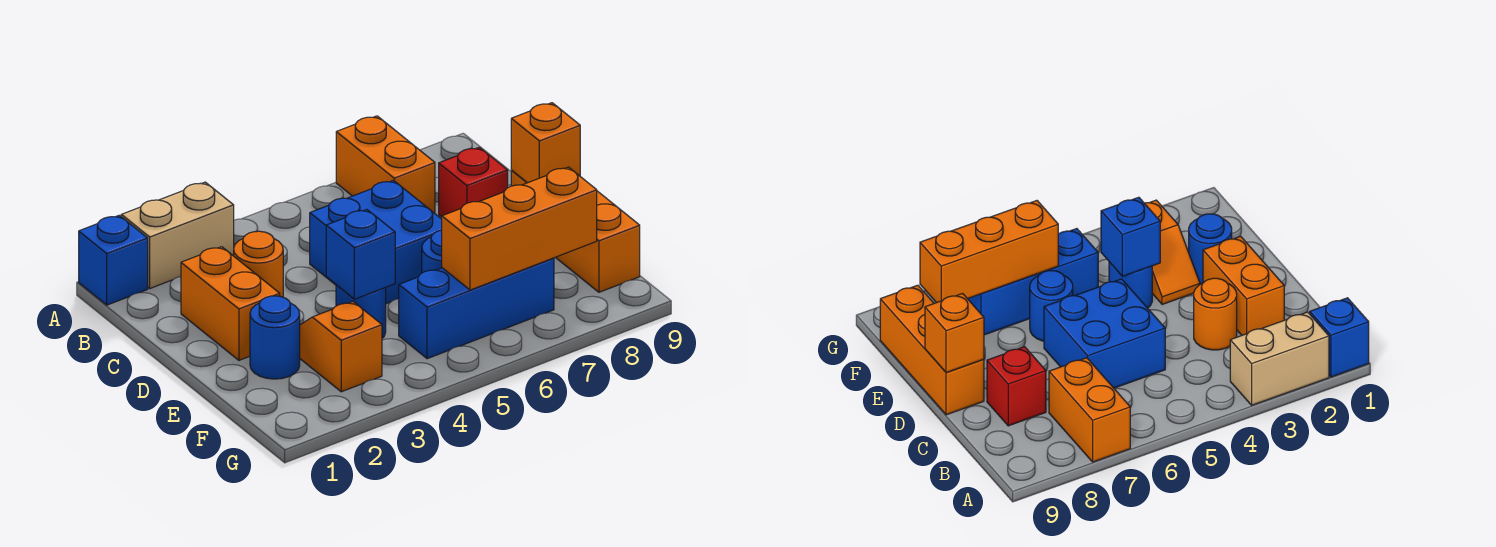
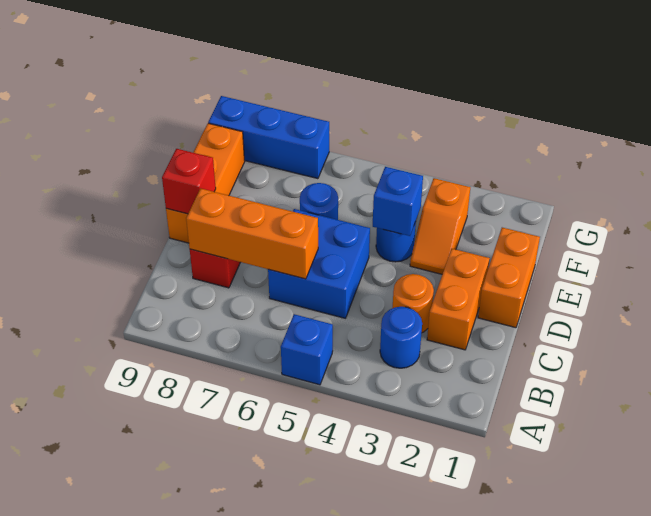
blue 1x1 brick [79,215,148,305] -> blue 1x1 brick moved to [281,314,333,385]
tan 1x2 brick [121,182,234,288] -> none
orange 1x2 brick [336,116,435,213] -> orange 1x2 brick moved to [478,228,540,328]
orange 1x1 brick [511,103,580,183] -> red 1x1 brick [162,149,216,214]
blue 1x1 round brick [250,296,300,379] -> blue 1x1 round brick moved to [380,307,422,368]
blue 1x3 brick [399,258,554,359] -> blue 1x3 brick moved to [208,96,329,179]
orange 1x3 brick [442,167,597,290] -> orange 1x3 brick moved to [186,188,318,279]

